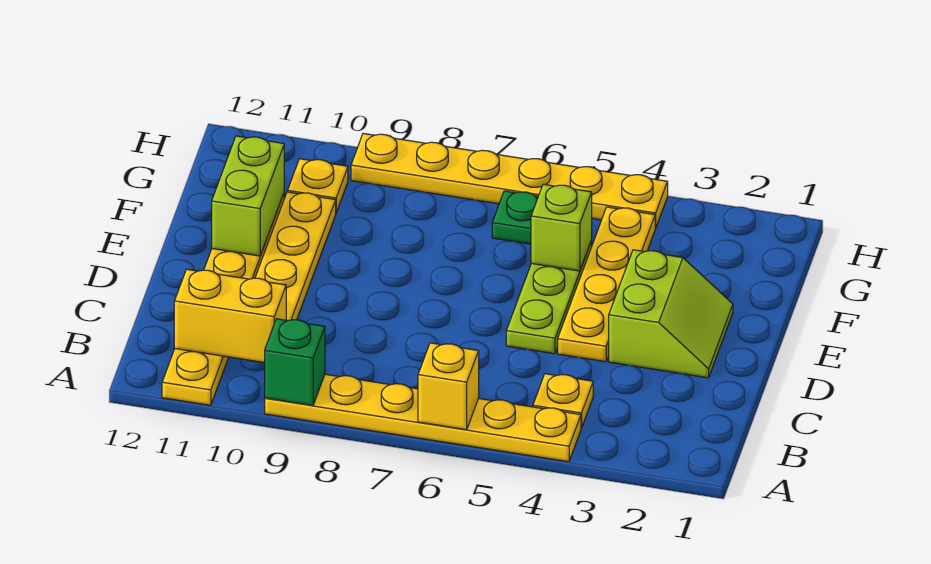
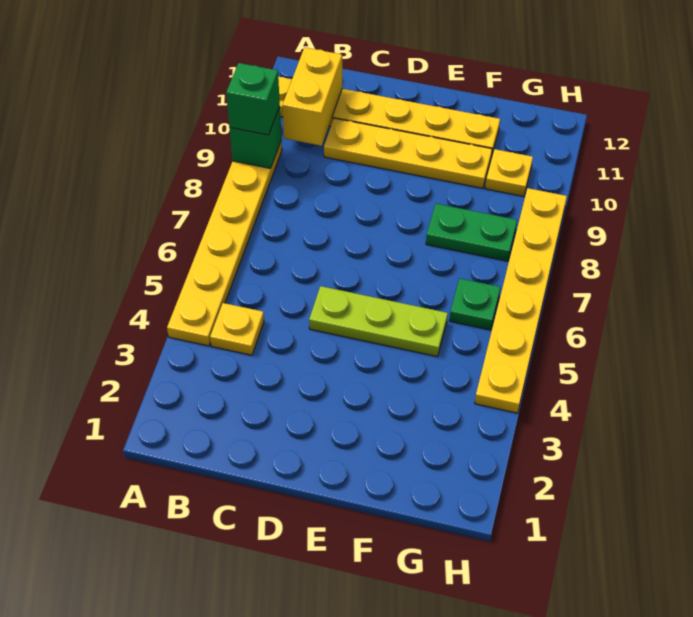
yellow 1x1 brick [418,343,479,430] -> none
none -> green 1x1 brick [226,63,280,135]
lime 2x2 slope [609,250,733,378] -> none
yellow 1x4 plate [558,207,655,362] -> none
lime 1x2 brick [212,136,284,256] -> none
lime 1x1 brick [531,184,592,271] -> none
none -> green 1x2 plate [426,204,517,261]

